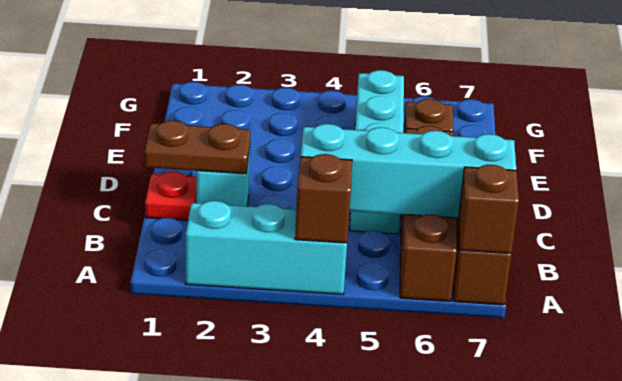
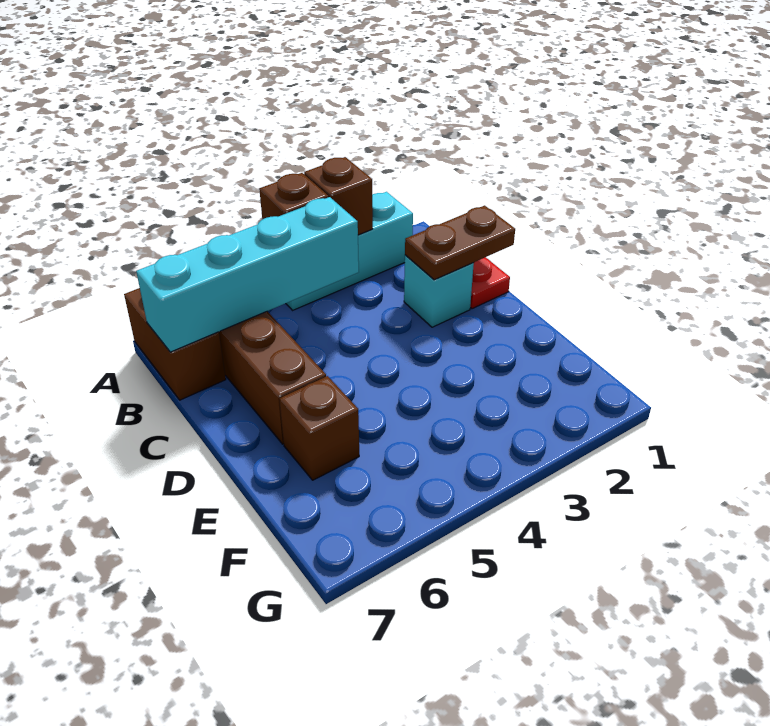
brown 1x1 brick [459,165,519,254] -> brown 1x1 brick moved to [304,157,373,235]
cyan 1x4 brick [350,70,404,234] -> none

